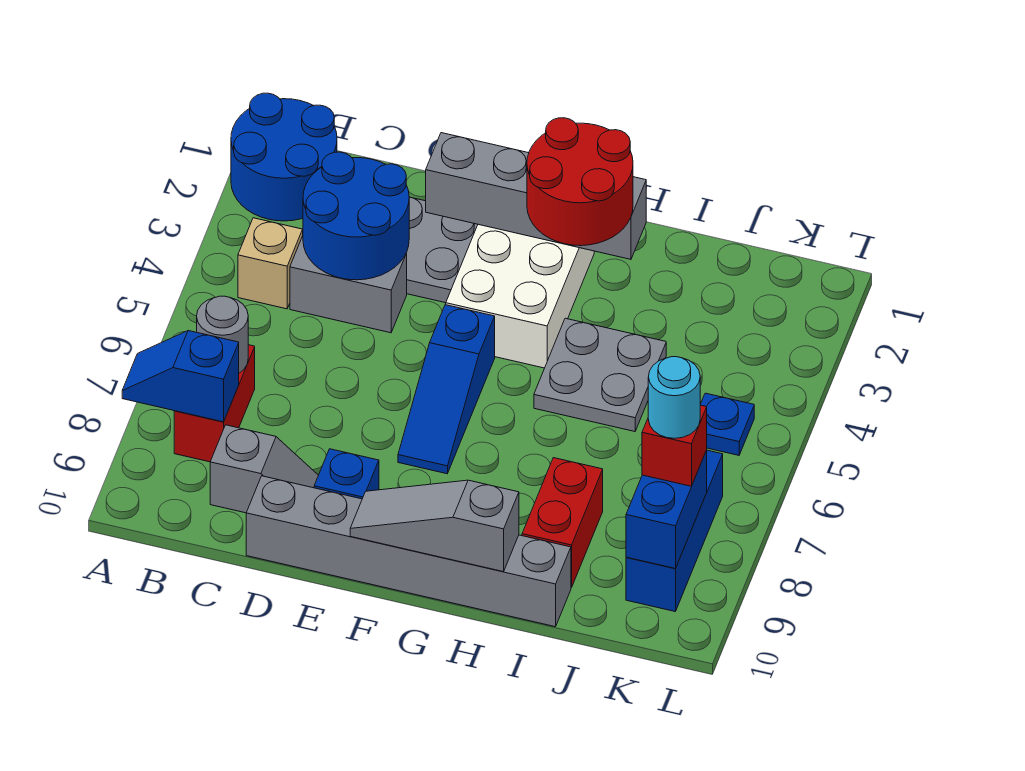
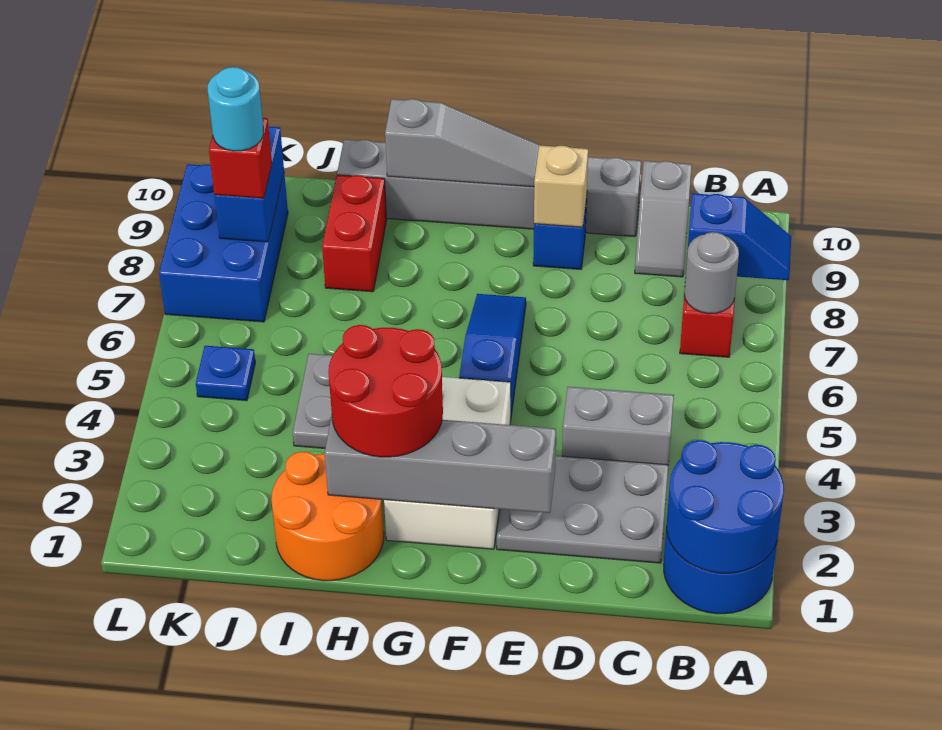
tan 1x1 brick [238,218,303,309] -> tan 1x1 brick moved to [534,145,588,227]
blue 2x2 round brick [303,152,409,280] -> blue 2x2 round brick moved to [667,440,784,573]
grey 1x2 slope [210,425,318,513] -> grey 1x2 slope turned to [635,161,692,277]
none -> orange 2x2 round brick [271,452,384,581]
blue 1x3 brick [626,450,723,611] -> blue 2x3 brick [159,164,288,322]

